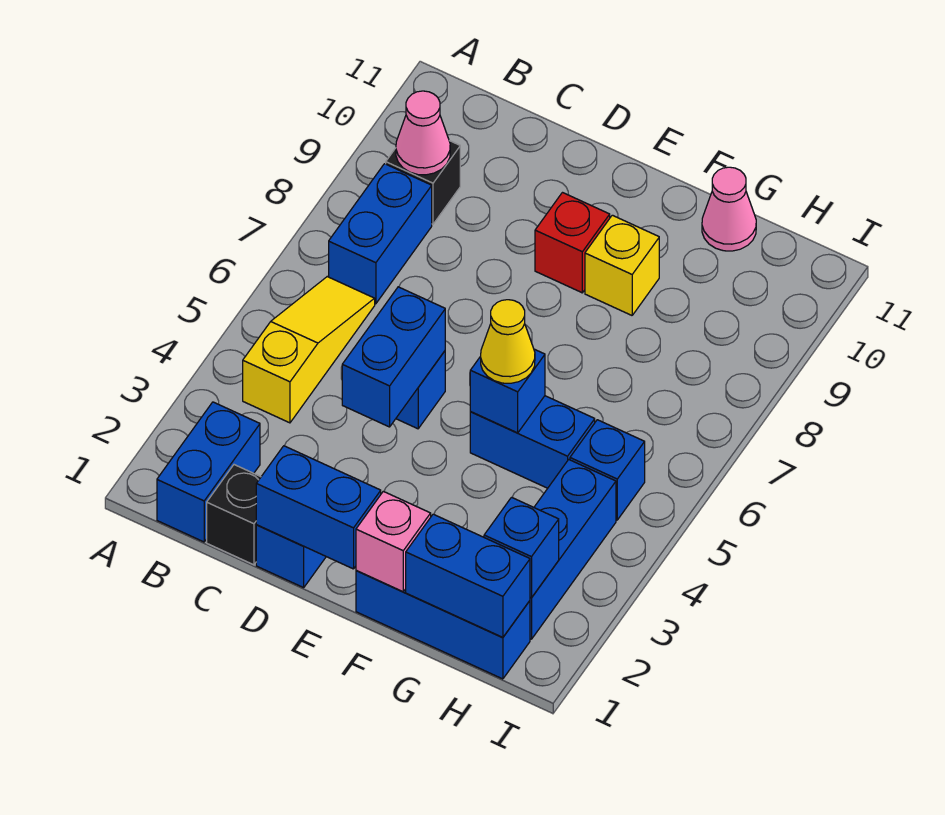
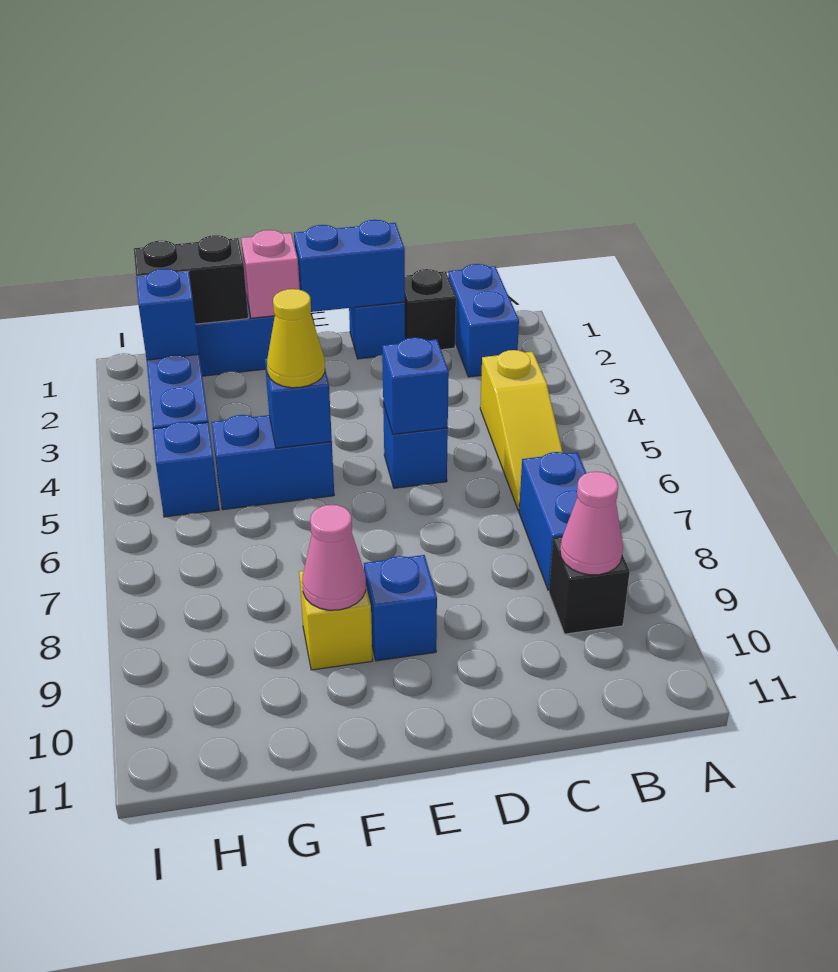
blue 1x2 brick [342,287,445,427] -> blue 1x1 brick [382,337,449,434]
red 1x1 brick [535,193,610,293] -> blue 1x1 brick [364,555,437,661]
blue 1x2 brick [406,514,530,638] -> black 1x2 brick [134,235,248,324]
pink 1x1 cone [702,167,756,251] -> pink 1x1 cone moved to [302,505,366,610]

